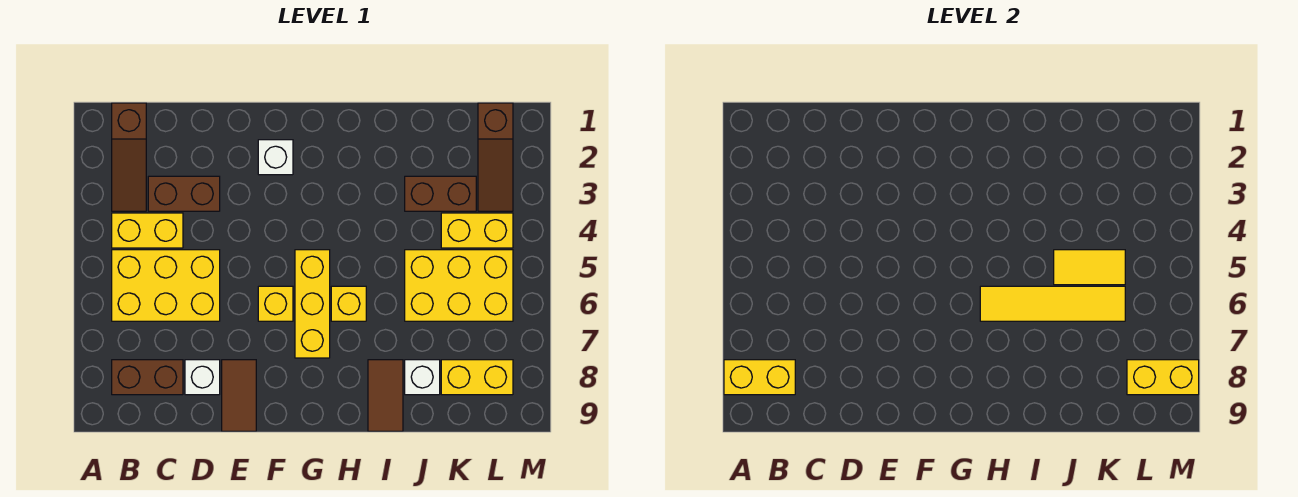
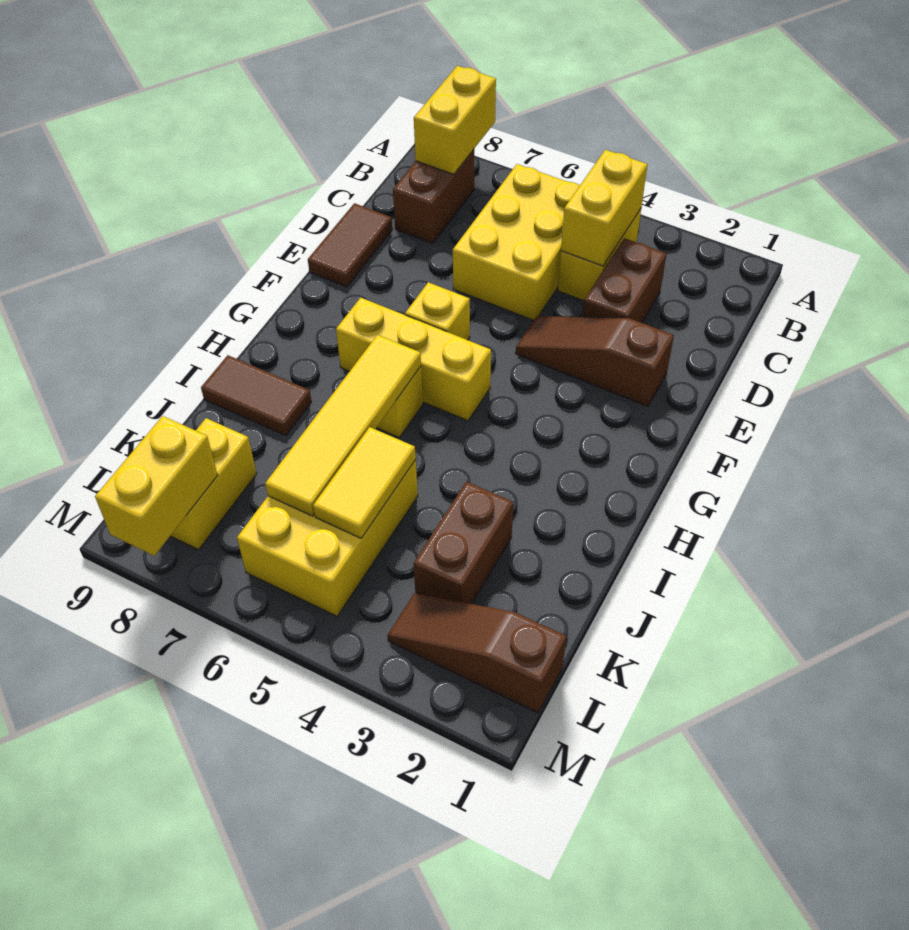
brown 1x3 slope [112,103,146,211] -> brown 1x3 slope moved to [516,316,674,406]
white 1x1 brick [185,360,220,395] -> none
brown 1x2 tile [222,360,256,431] -> brown 1x2 tile turned to [308,203,392,287]
white 1x1 brick [258,140,293,175] -> none
white 1x1 brick [405,360,440,395] -> none
yellow 1x2 brick [441,213,513,248] -> yellow 1x2 brick moved to [561,150,648,266]

